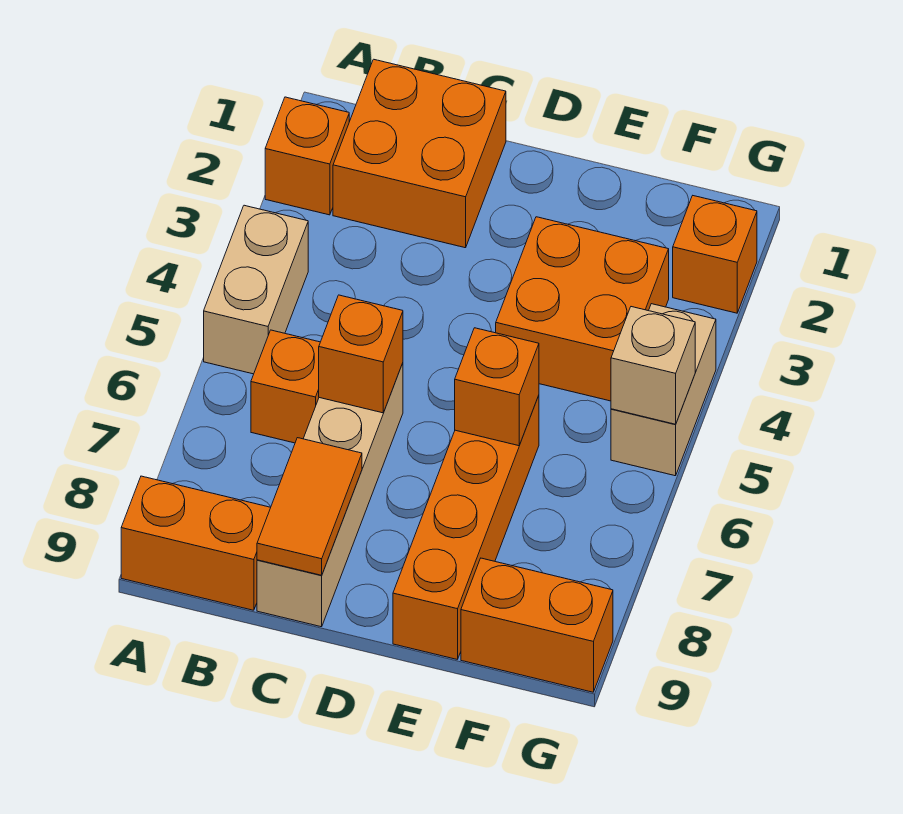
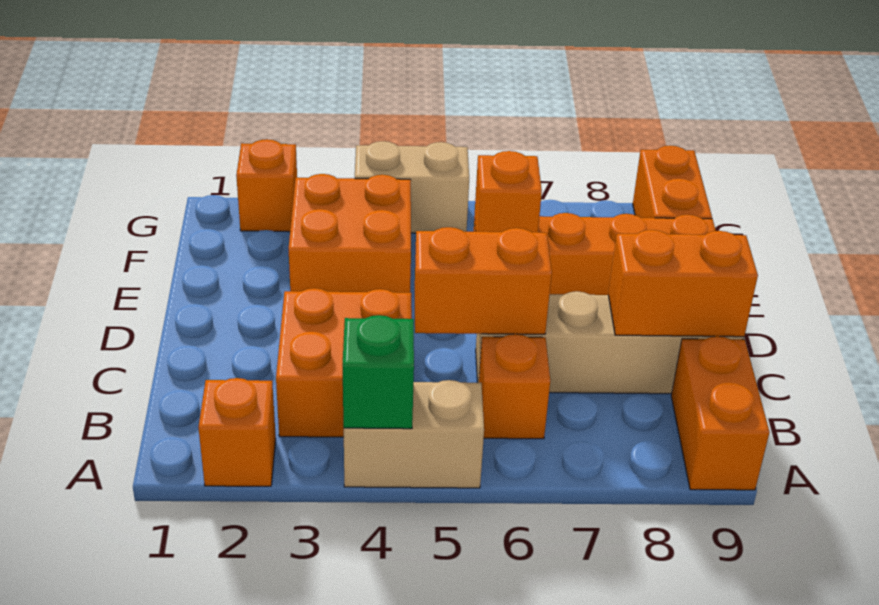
none -> green 1x1 brick [342,315,414,429]
orange 2x2 brick [333,59,506,248] -> orange 2x2 brick moved to [276,288,412,437]
orange 1x1 brick [319,295,403,413] -> orange 1x2 brick [415,227,552,334]
orange 1x2 tile [257,438,362,575] -> orange 1x2 brick [608,230,758,337]
tan 1x1 brick [611,307,695,424] -> none

